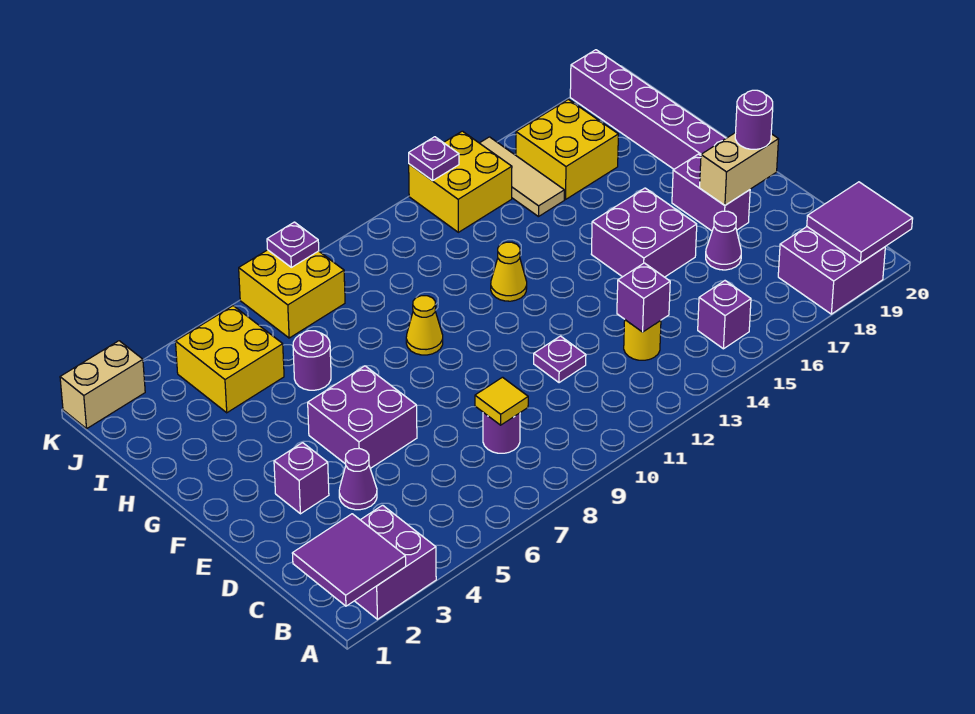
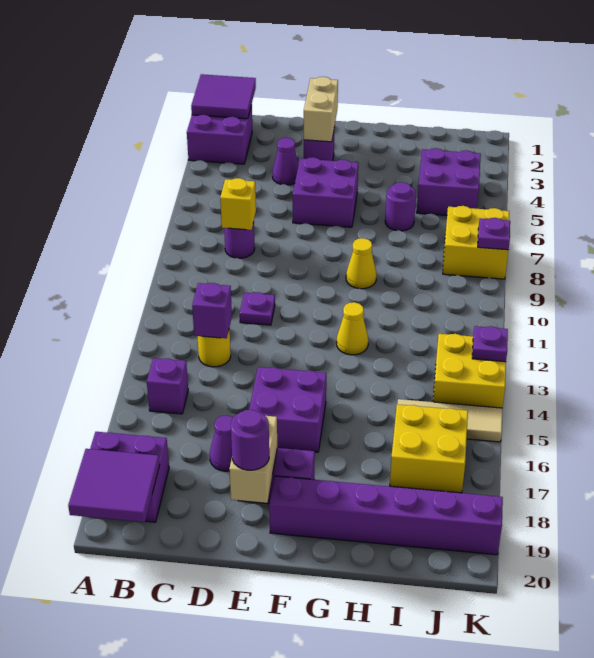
yellow 1x1 tile [475,377,528,425] -> yellow 1x1 brick [220,178,256,230]
yellow 2x2 brick [176,306,284,413] -> purple 2x2 brick [417,148,481,216]
tan 1x2 brick [60,341,145,429] -> tan 1x2 brick moved to [304,77,338,142]

